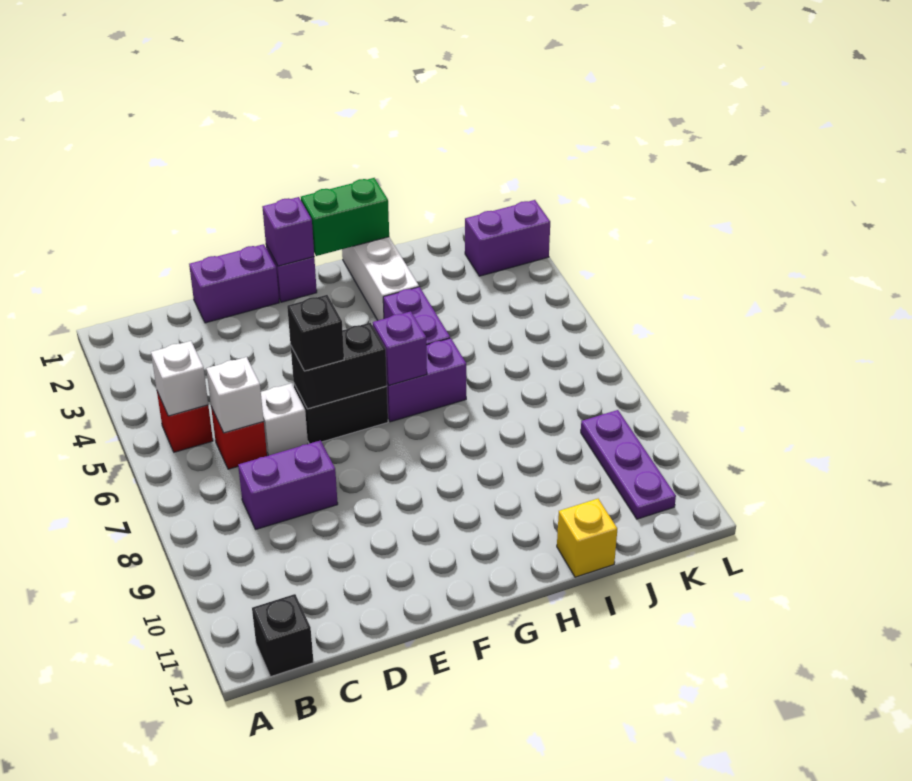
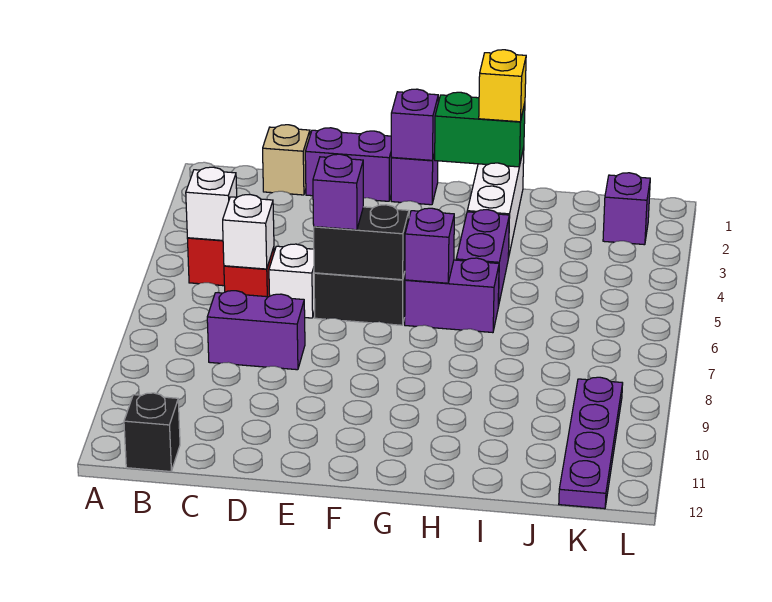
none -> tan 1x1 brick [263,125,310,195]
black 1x1 brick [287,295,344,371] -> purple 1x1 brick [313,154,363,230]
yellow 1x1 brick [557,499,617,577] -> yellow 1x1 brick moved to [479,50,526,122]
purple 1x2 brick [465,200,550,276] -> purple 1x1 brick [603,173,650,245]
purple 1x3 plate [581,410,676,519] -> purple 1x4 plate [559,377,623,509]

